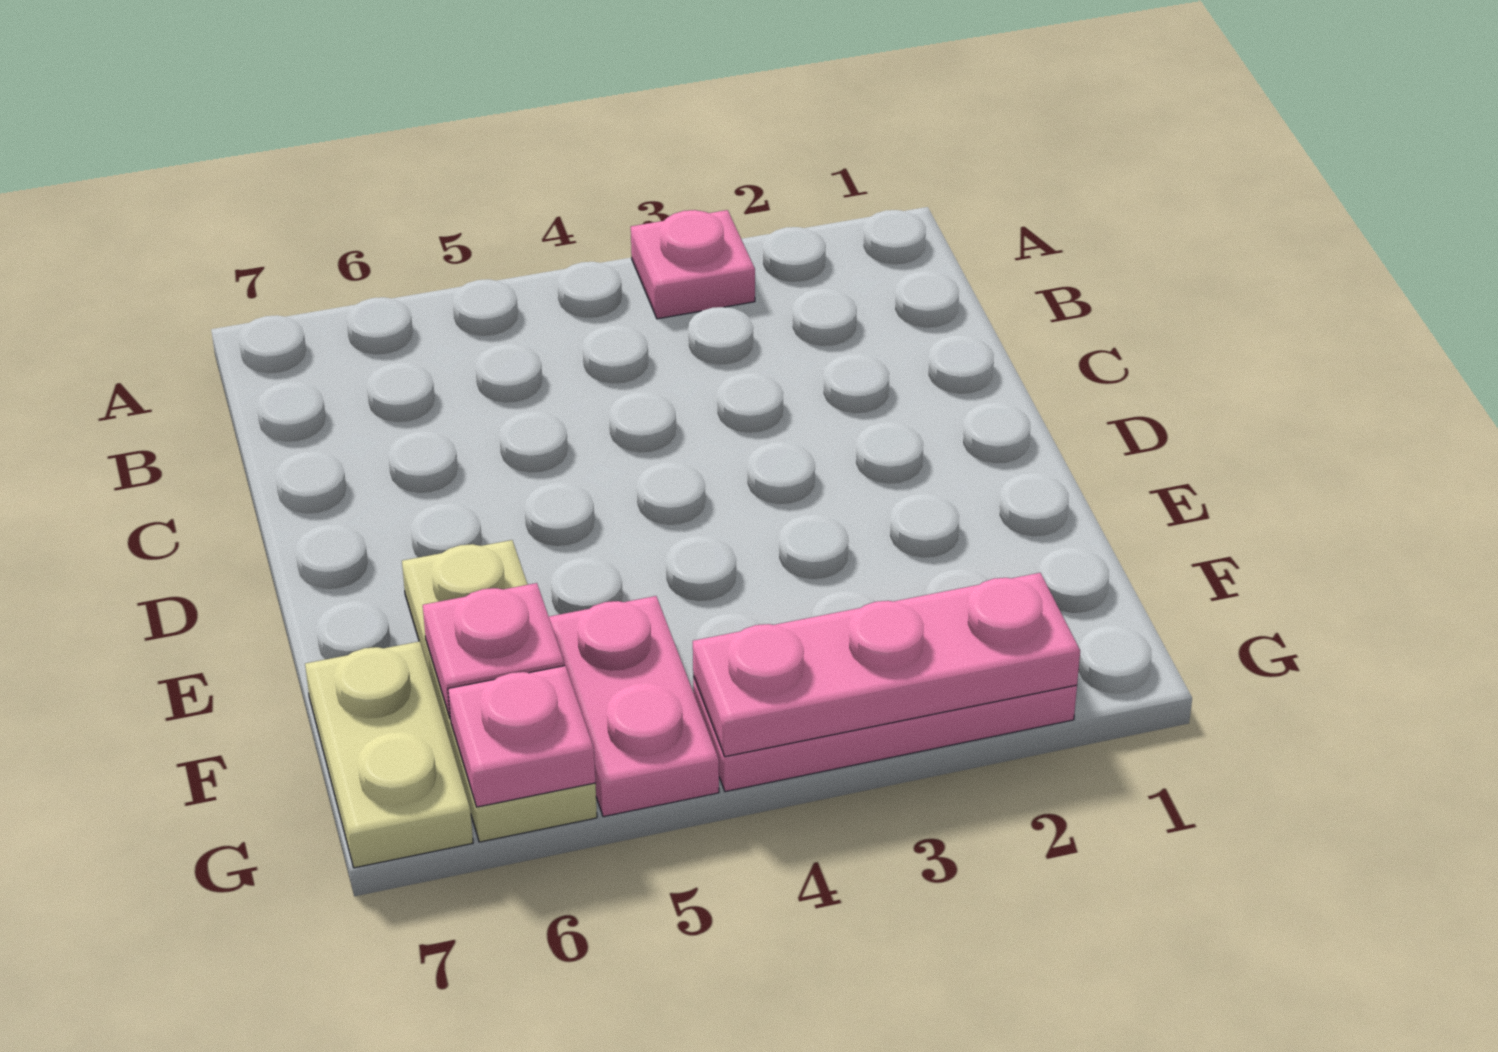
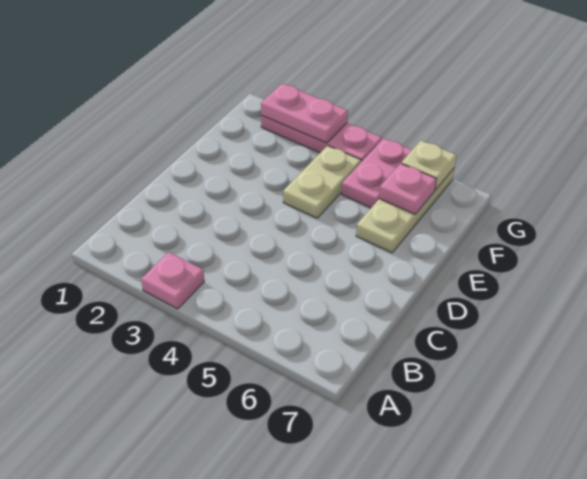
tan 1x2 plate [305,641,473,868] -> tan 1x2 plate moved to [283,146,361,218]
pink 1x3 plate [693,573,1080,757] -> pink 1x2 plate [261,84,348,143]
pink 1x1 plate [448,666,595,807] -> tan 1x1 plate [401,141,456,190]

